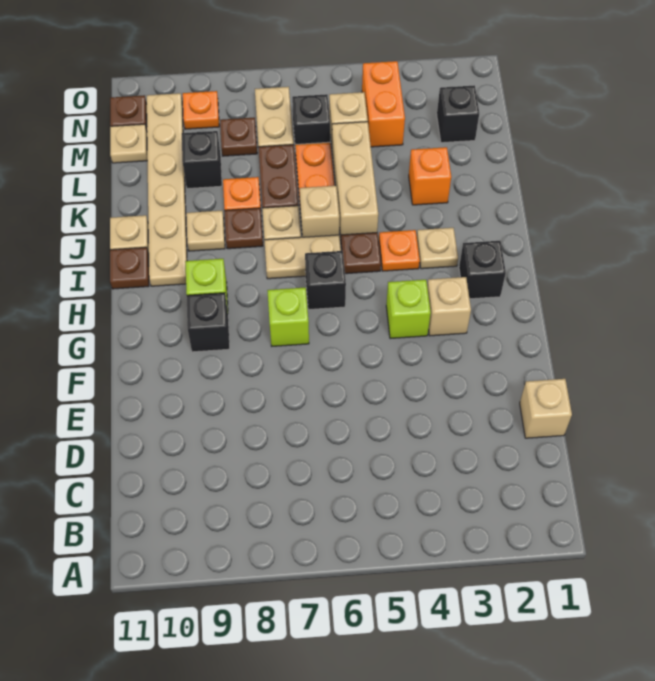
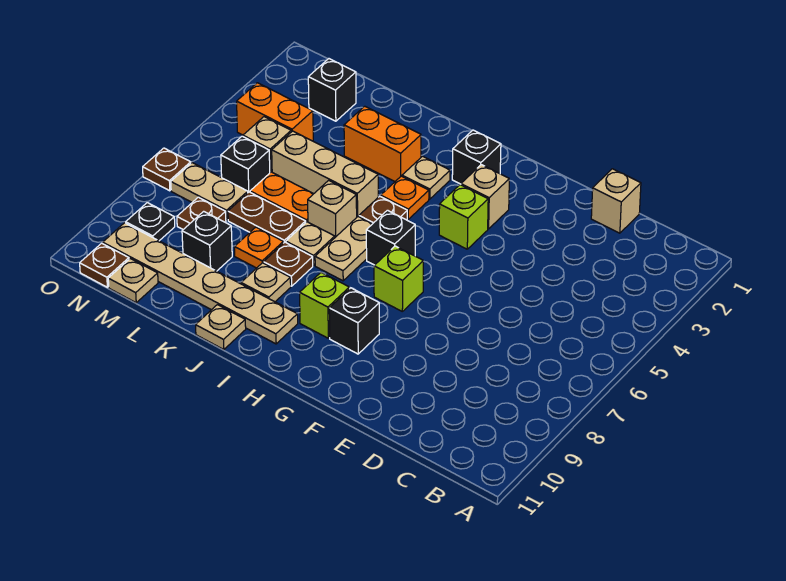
brown 1x1 plate [110,247,149,289] -> brown 1x1 plate moved to [143,148,191,191]
orange 1x1 brick [409,147,451,205] -> orange 1x2 brick [344,106,421,181]
orange 1x1 plate [183,91,219,129] -> black 1x1 plate [126,203,175,241]

